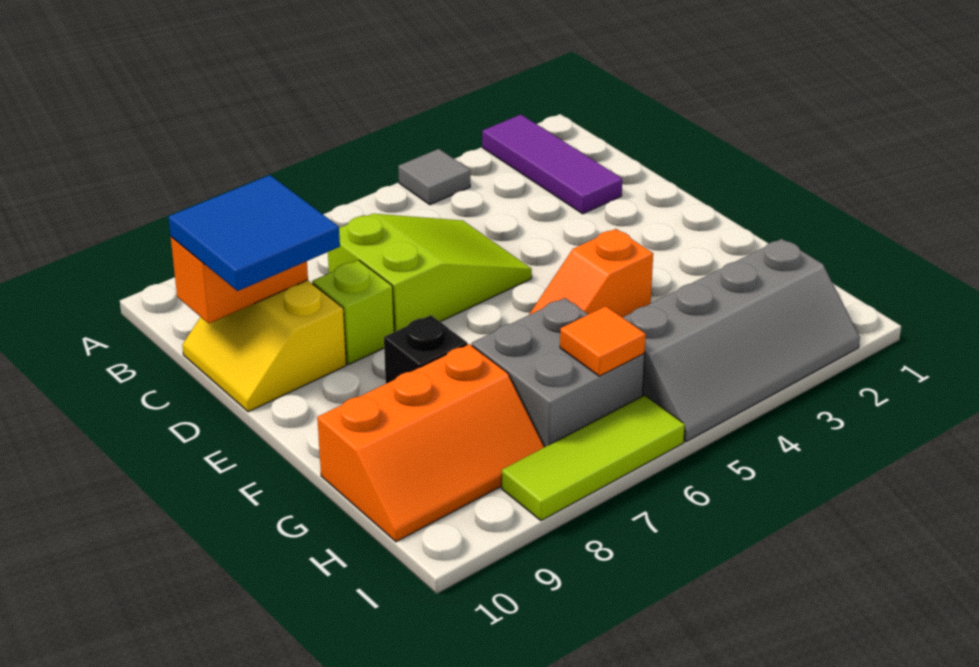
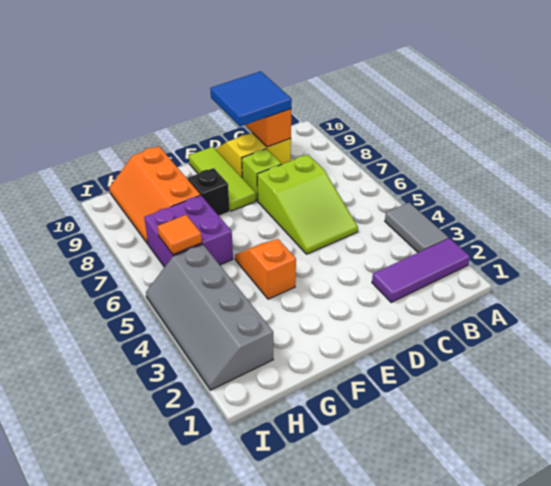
grey 1x1 tile [398,149,470,205] -> grey 1x2 tile [385,202,448,252]
grey 2x2 brick [472,298,645,447] -> purple 2x2 brick [144,195,233,267]
lime 1x3 tile [502,395,685,521] -> lime 1x3 tile moved to [189,147,256,211]

